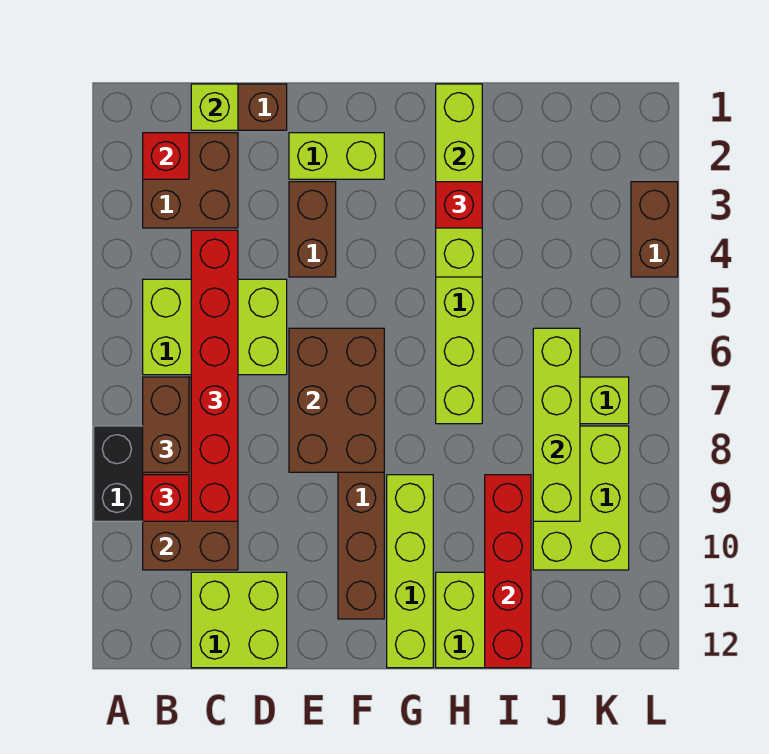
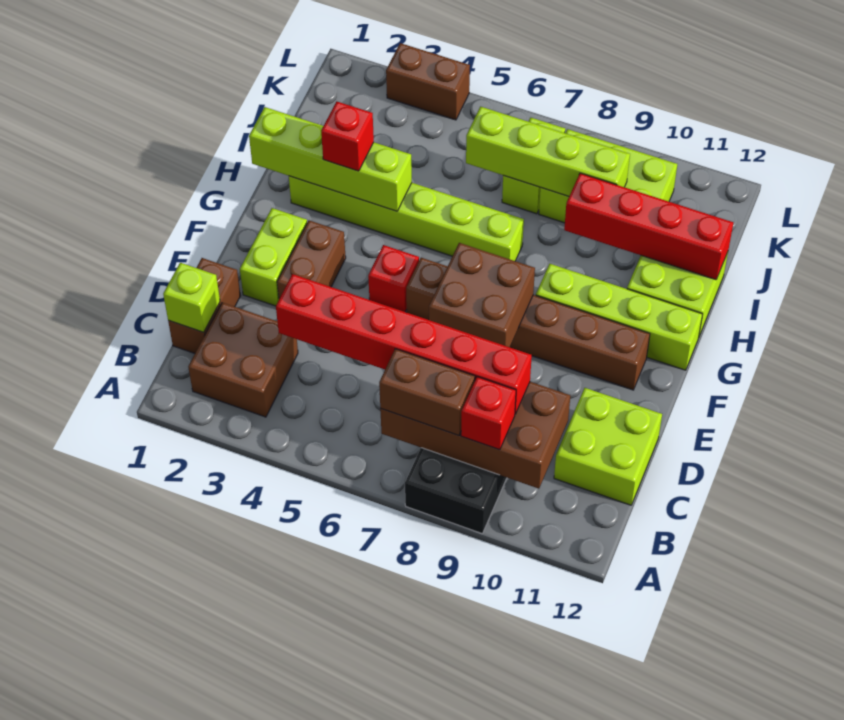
red 1x1 brick [143,133,189,179] -> red 1x1 brick moved to [368,245,419,312]
lime 2x3 brick [143,279,287,375] -> none
brown 1x2 brick [289,182,336,277] -> brown 1x2 brick turned to [277,220,346,299]
brown 2x3 brick [289,328,384,472] -> brown 2x2 brick [429,243,535,347]

